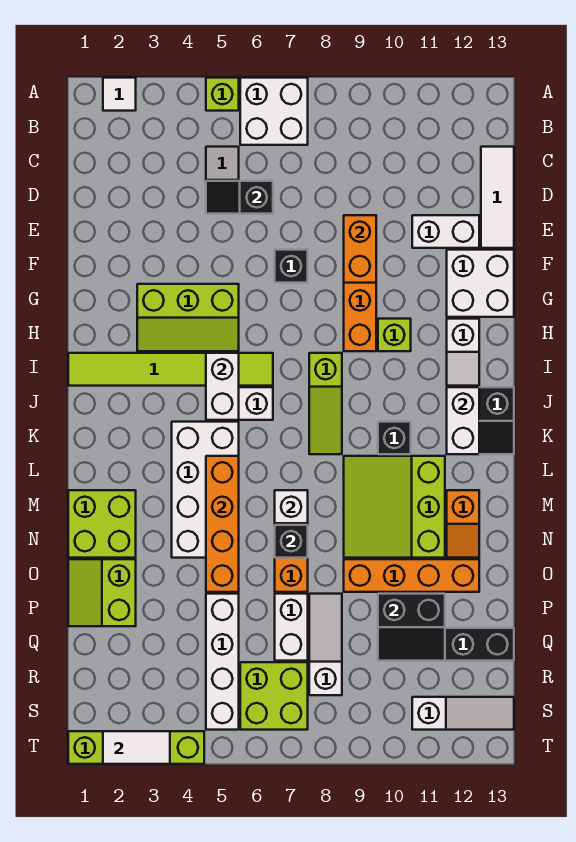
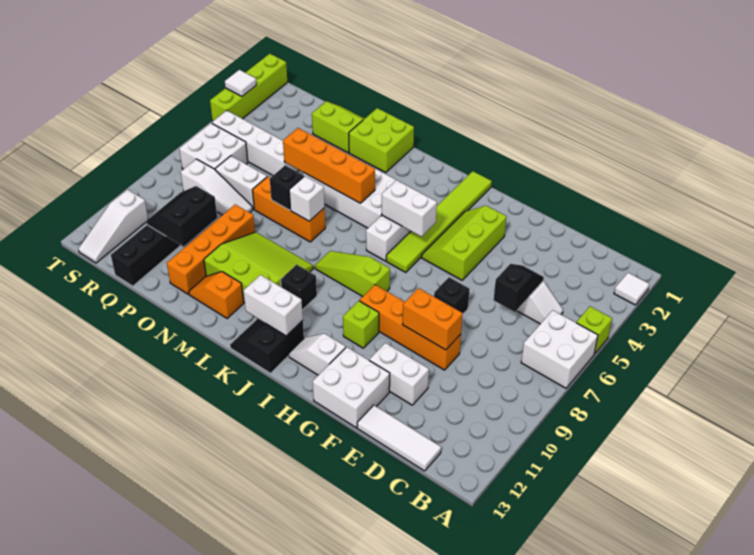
white 1x2 brick [412,215,479,248] -> white 1x2 brick turned to [369,343,429,405]
lime 2x2 brick [240,662,308,730] -> white 2x2 brick [179,123,248,169]
white 1x2 tile [103,731,170,764] -> white 1x1 tile [225,70,256,96]

